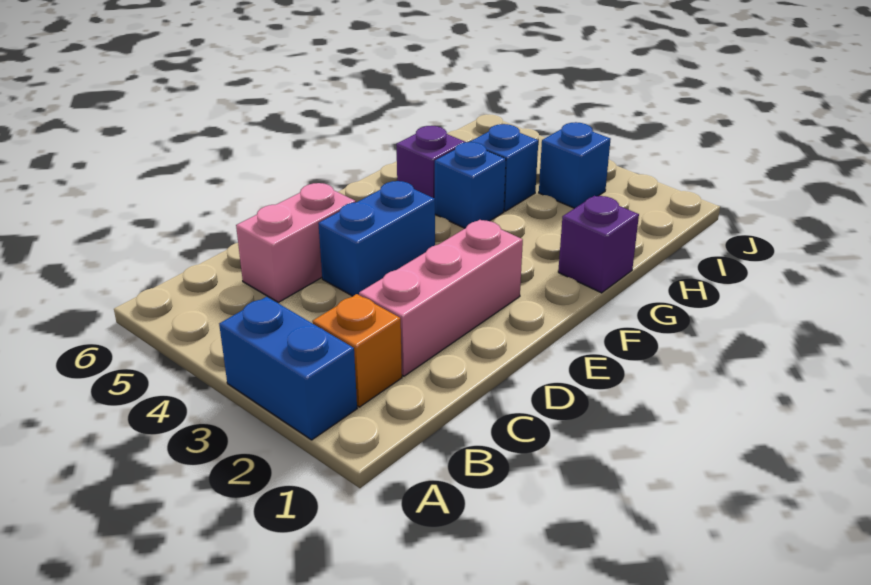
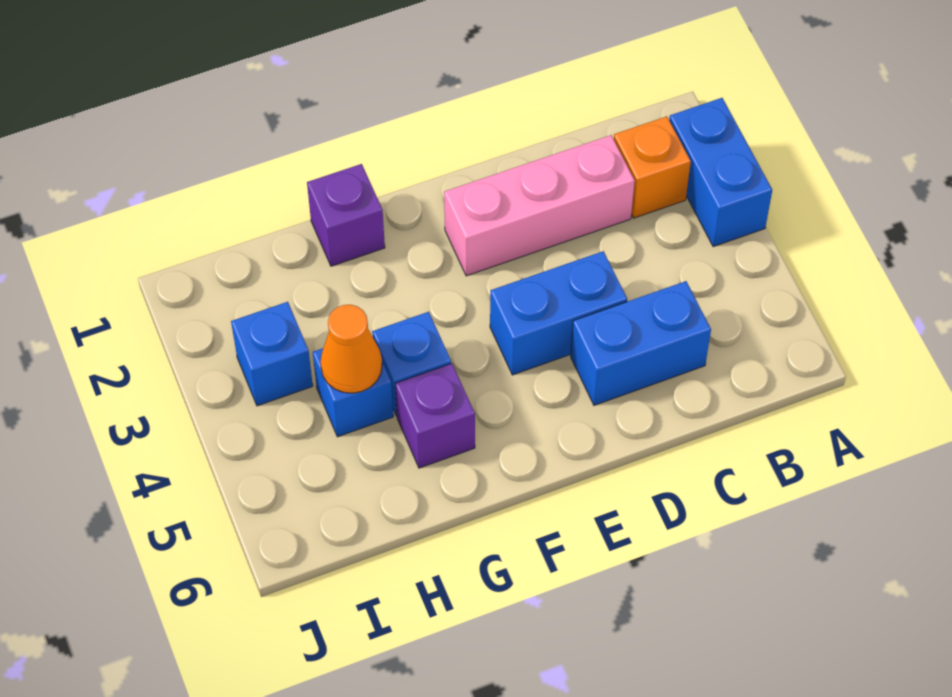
pink 1x2 brick [236,183,356,302] -> blue 1x2 brick [571,281,711,405]
none -> orange 1x1 cone [321,305,382,393]

